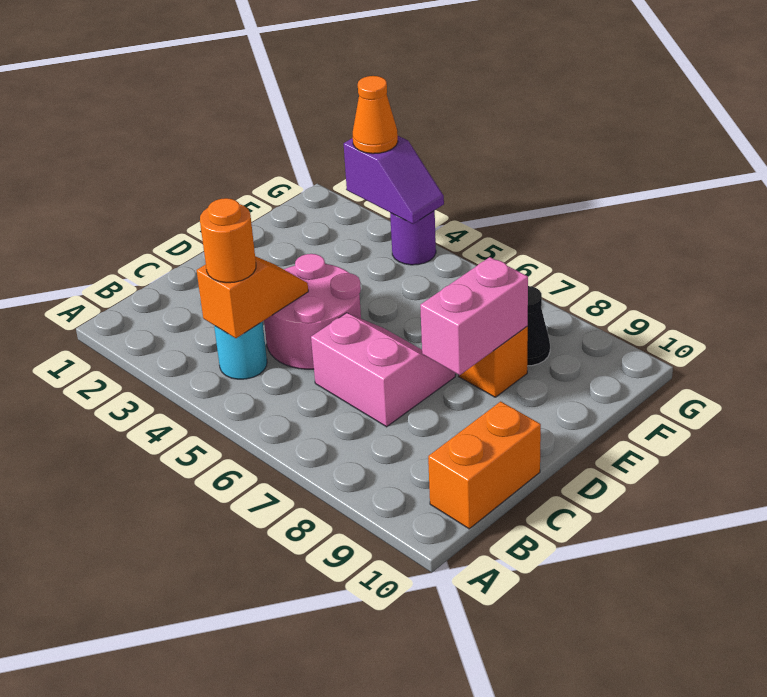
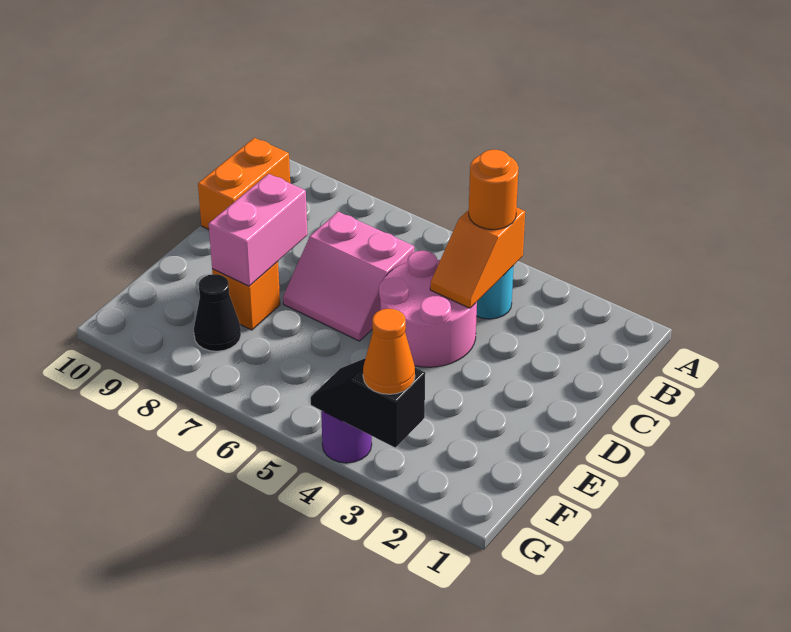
purple 1x2 slope [344,136,444,224] -> black 1x2 slope [311,358,425,447]

